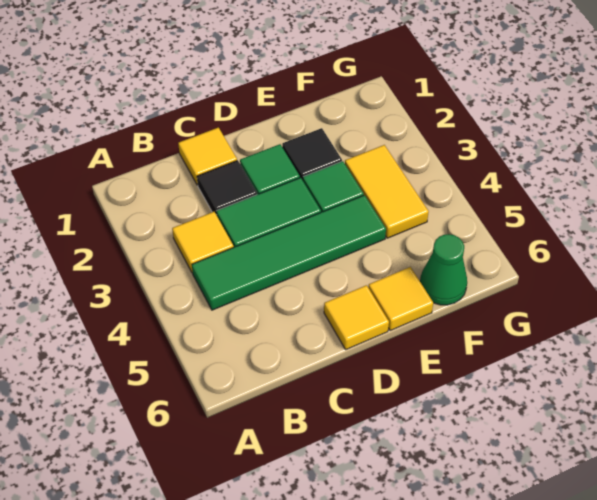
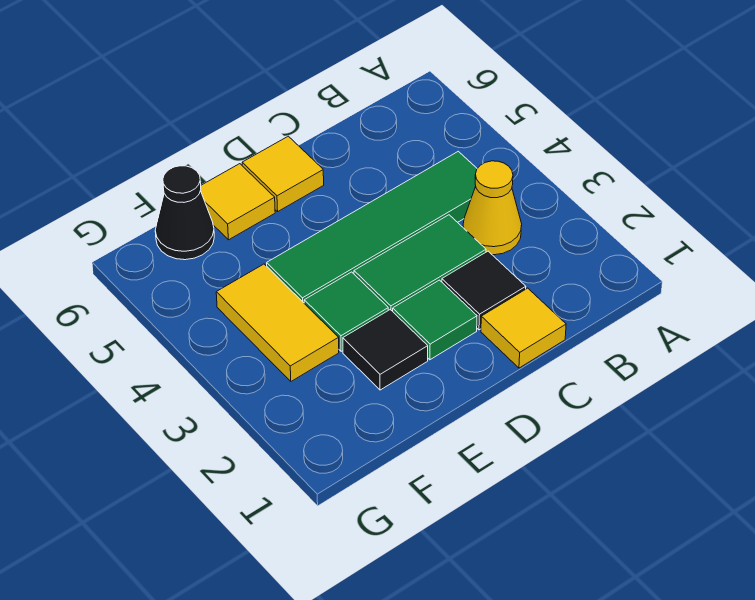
yellow 1x1 tile [172,212,234,273] -> yellow 1x1 cone [463,161,522,255]
green 1x1 cone [420,234,467,305] -> black 1x1 cone [155,166,214,260]

